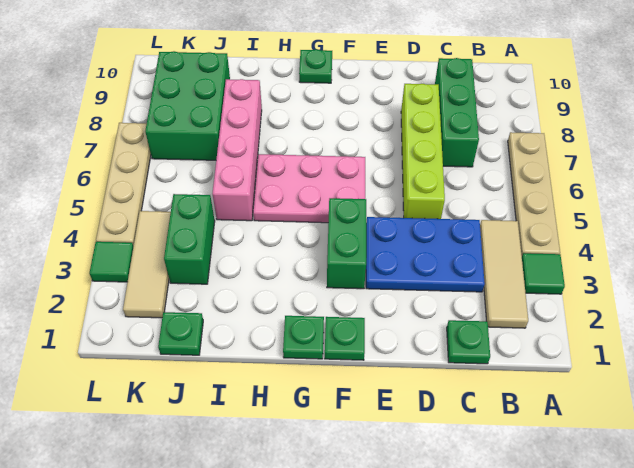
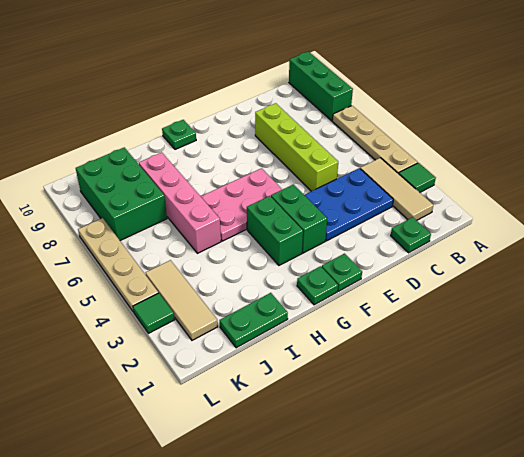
green 1x3 brick [435,58,479,167] -> green 1x3 brick moved to [289,52,353,121]
green 1x1 plate [158,312,203,355] -> green 1x2 plate [219,293,288,348]
green 1x2 brick [164,194,215,284] -> green 1x2 brick moved to [247,196,303,265]

